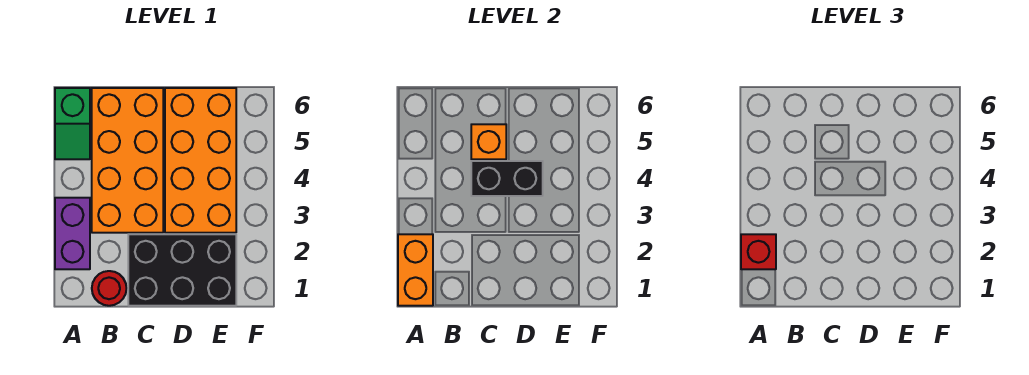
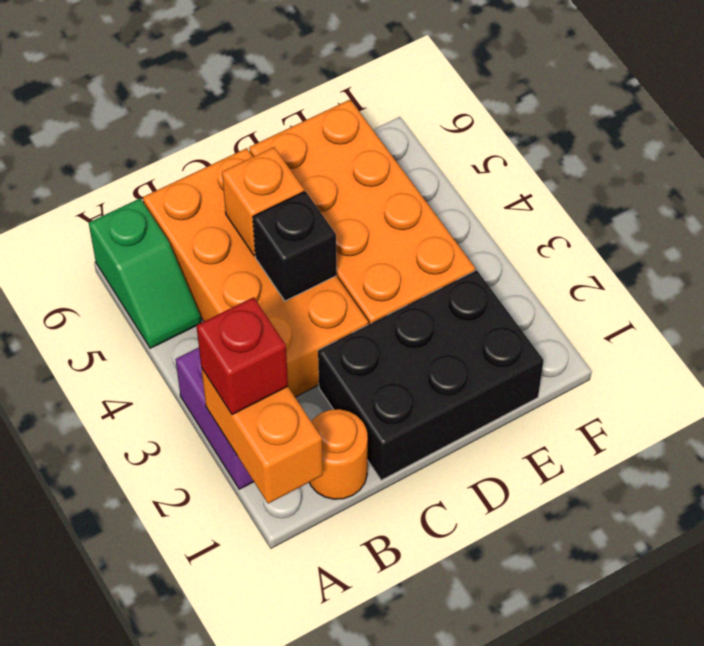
red 1x1 round brick [92,271,127,306] -> orange 1x1 round brick [309,409,368,499]
black 1x2 brick [471,161,543,196] -> black 1x1 brick [253,191,336,301]

